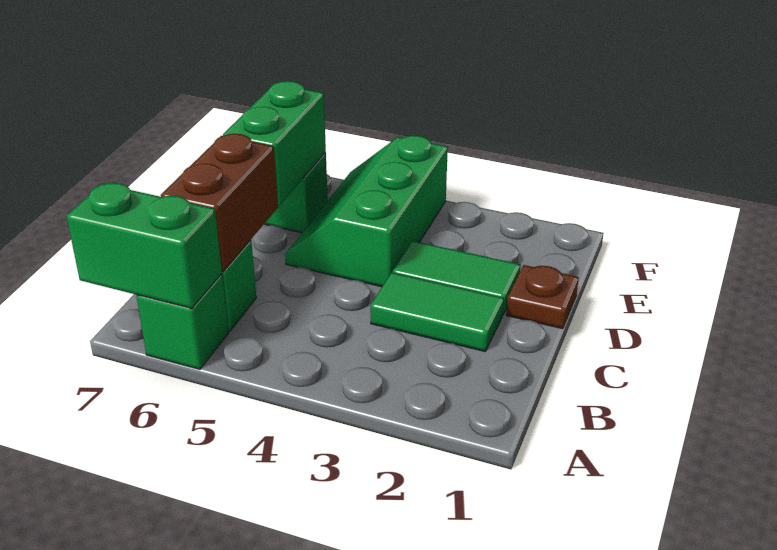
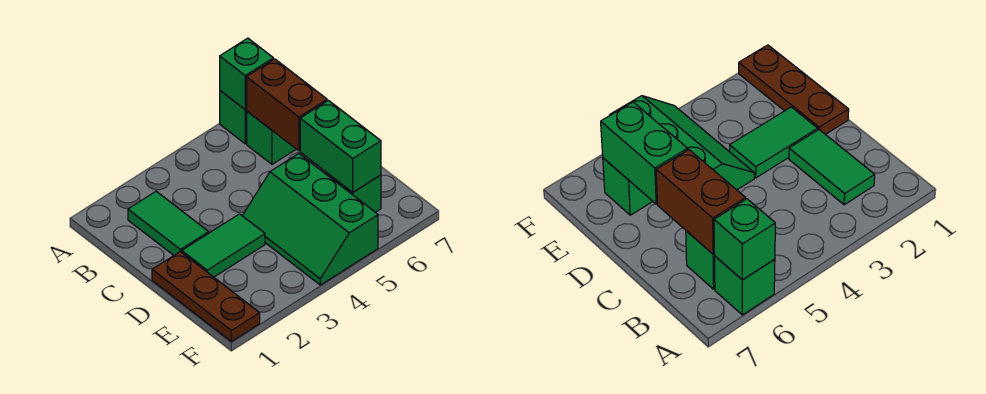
green 1x2 brick [67,183,222,308] -> green 1x1 brick [220,38,273,109]
green 1x2 tile [371,272,504,351] -> green 1x2 tile turned to [128,191,209,255]
brown 1x1 plate [506,265,579,329] -> brown 1x3 plate [152,252,260,341]
green 2x3 slope [285,136,448,287] -> green 2x3 slope turned to [242,154,378,285]

